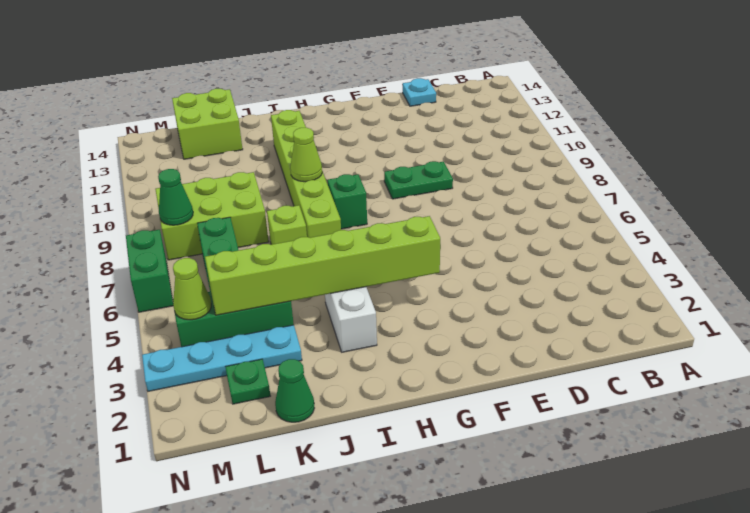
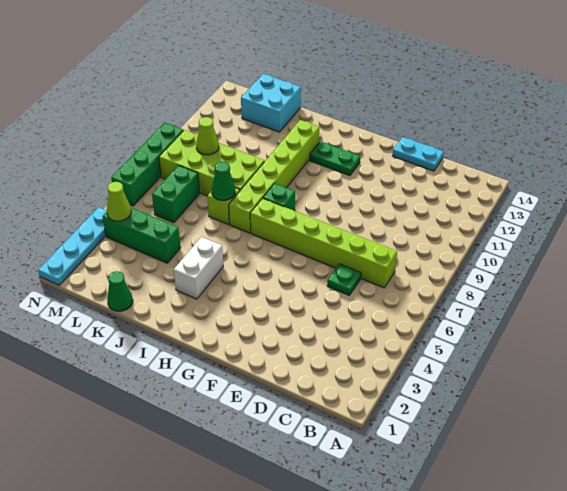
cyan 1x1 plate [403,78,436,106] -> cyan 1x2 plate [393,137,444,171]
green 1x2 plate [384,161,453,199] -> green 1x2 plate moved to [310,141,360,176]
lime 1x6 brick [205,216,440,315] -> lime 1x6 brick moved to [250,198,397,288]
lime 1x1 cone [290,128,322,182] -> lime 1x1 cone moved to [196,117,219,155]
cyan 1x4 plate [142,325,302,391] -> cyan 1x4 plate turned to [38,207,107,285]
lime 2x3 brick [155,172,269,260] -> lime 2x4 brick [159,130,265,196]
lime 2x2 brick [172,89,243,159] -> cyan 2x2 brick [241,74,301,132]
green 1x1 plate [226,359,270,404] -> green 1x1 plate moved to [327,264,361,295]
green 1x1 cone [158,169,193,225] -> green 1x1 cone moved to [212,162,235,201]
green 1x2 brick [126,230,173,312] -> green 1x4 brick [111,123,183,206]

